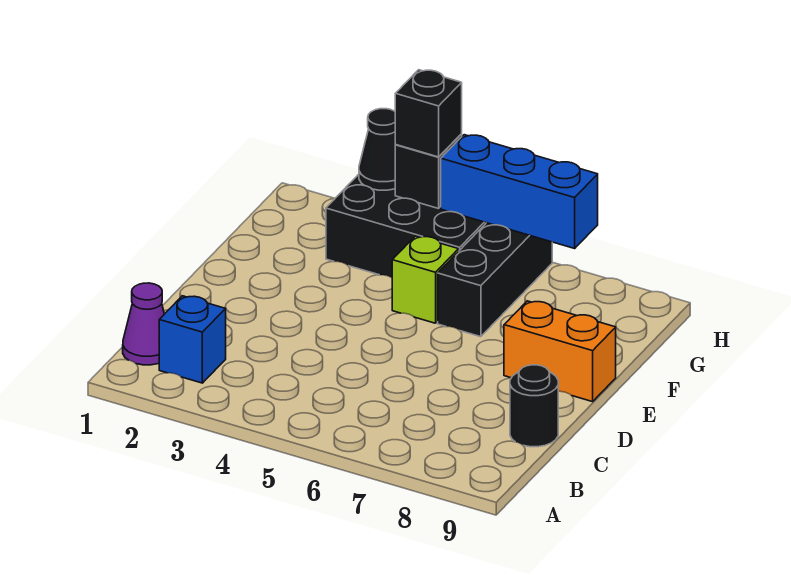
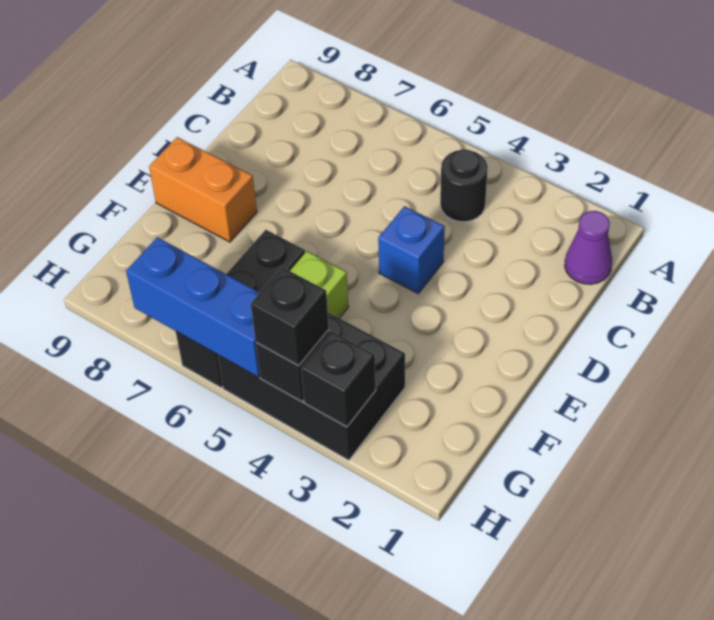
blue 1x1 brick [159,296,226,383] -> blue 1x1 brick moved to [378,206,445,293]
black 1x1 round brick [510,365,558,447] -> black 1x1 round brick moved to [440,149,488,222]
black 1x1 cone [359,109,396,190] -> black 1x1 brick [301,331,376,427]

